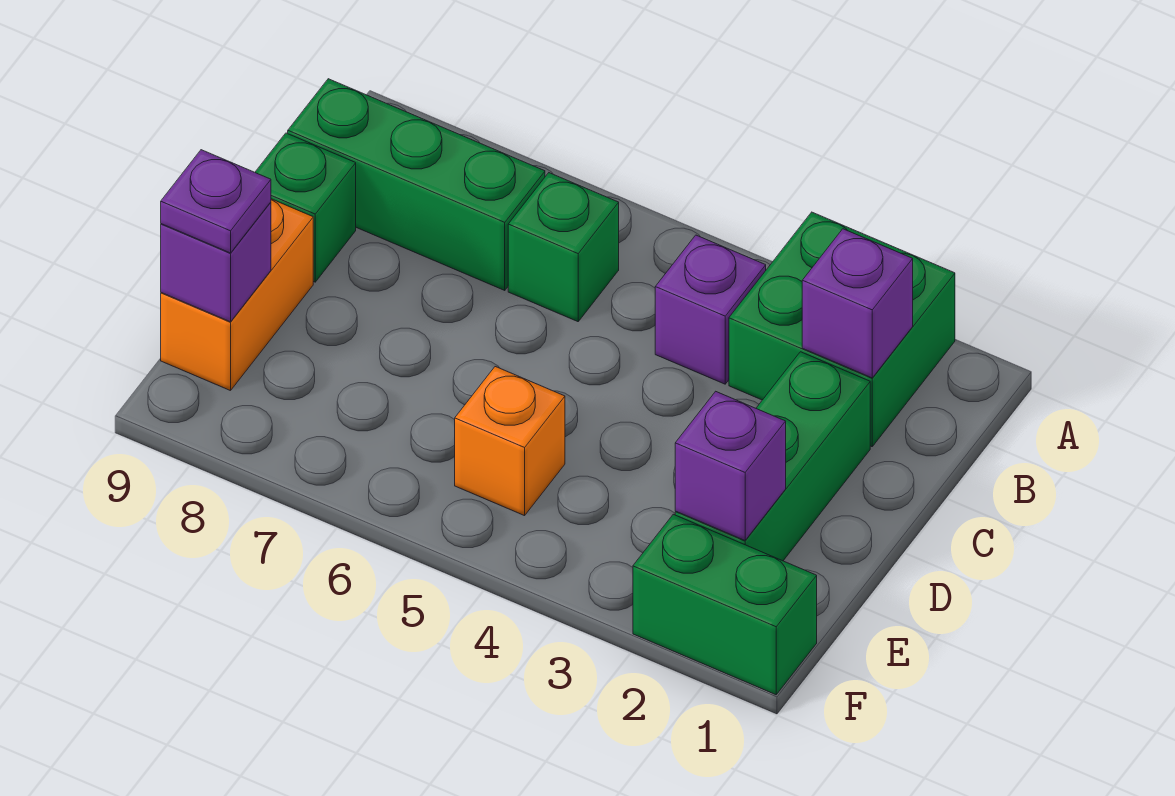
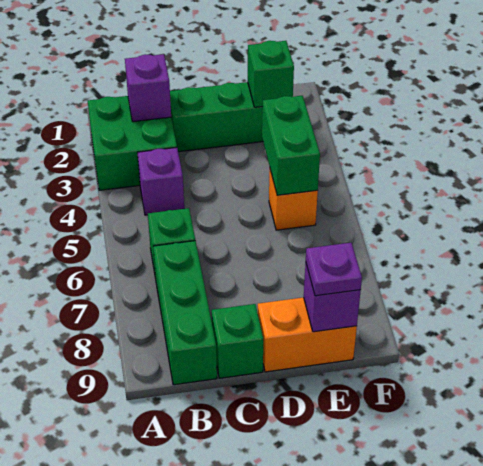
purple 1x1 brick [675,391,786,540] -> green 1x1 brick [248,41,294,107]
green 1x2 brick [633,514,817,695] -> green 1x2 brick moved to [262,96,320,195]

